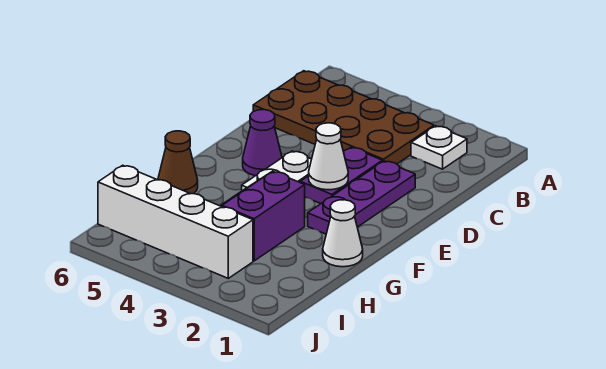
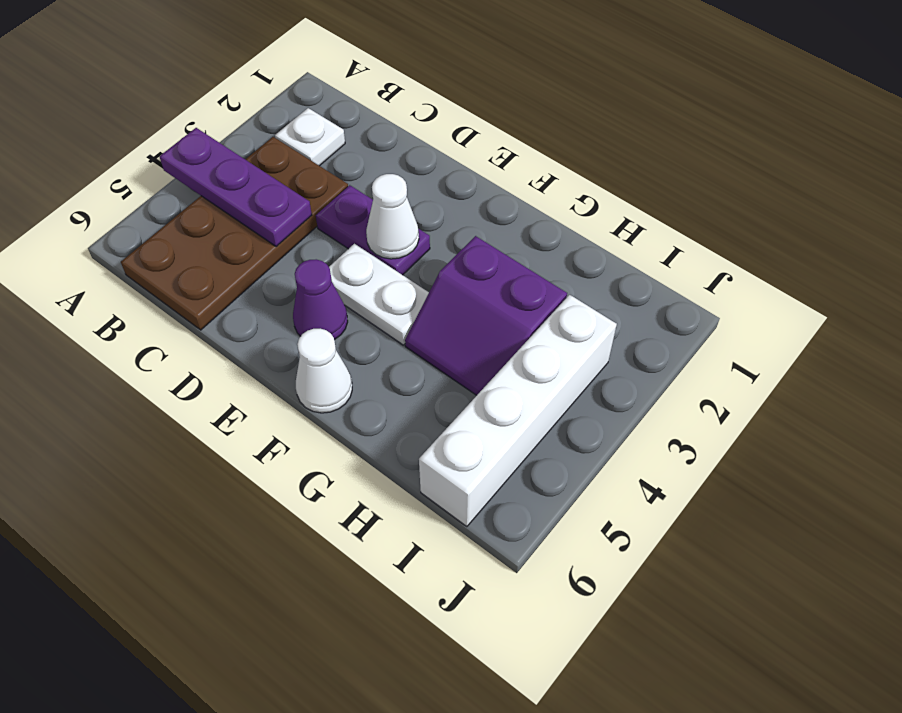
purple 1x3 plate [308,161,415,234] -> purple 1x3 plate moved to [160,128,312,247]
white 1x1 cone [323,200,363,267] -> white 1x1 cone moved to [296,329,352,413]
brown 1x1 cone [158,131,198,194] -> none

